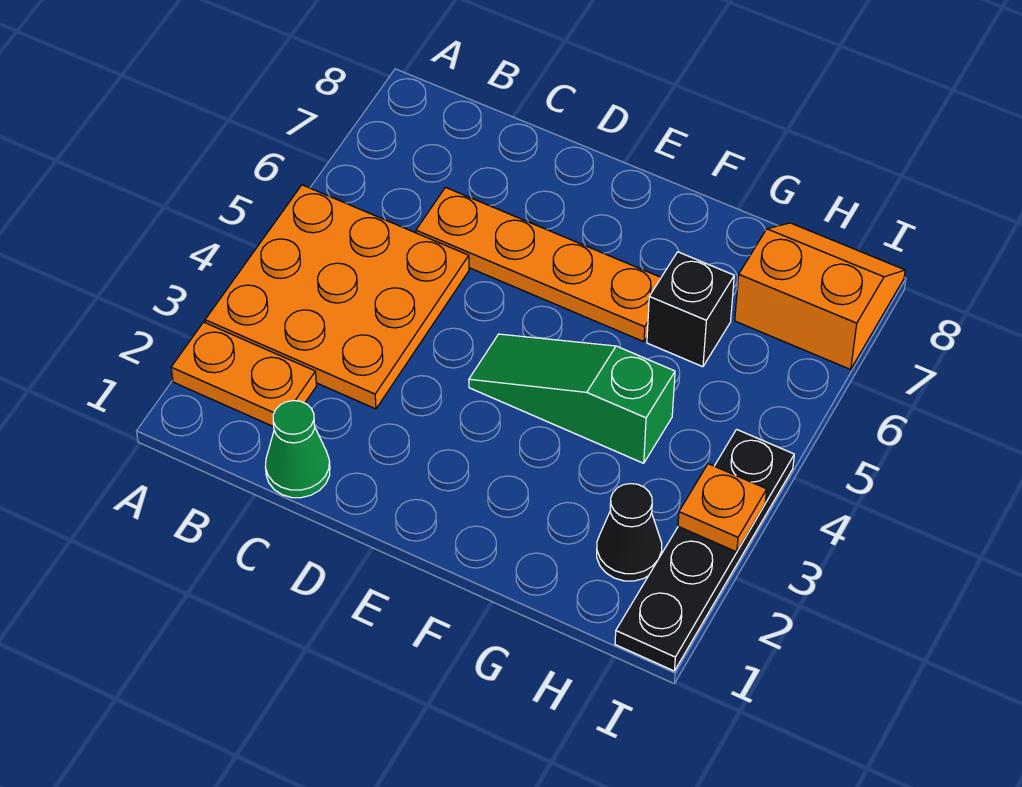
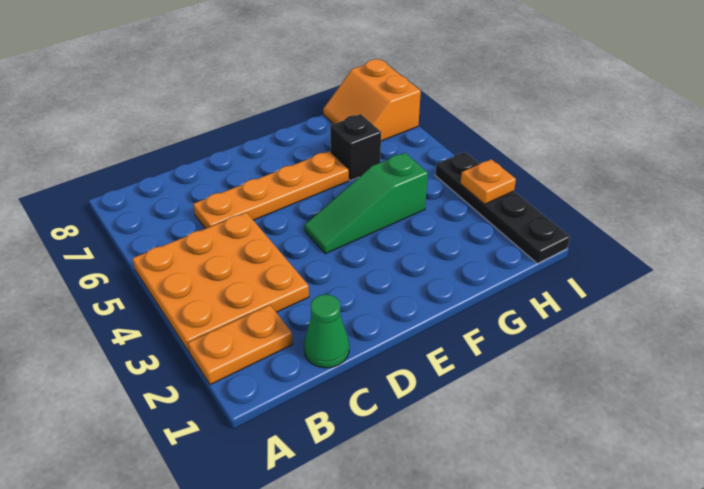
black 1x1 cone [597,484,662,581] -> none
orange 2x2 slope [735,223,905,369] -> orange 2x2 slope turned to [323,59,421,141]

